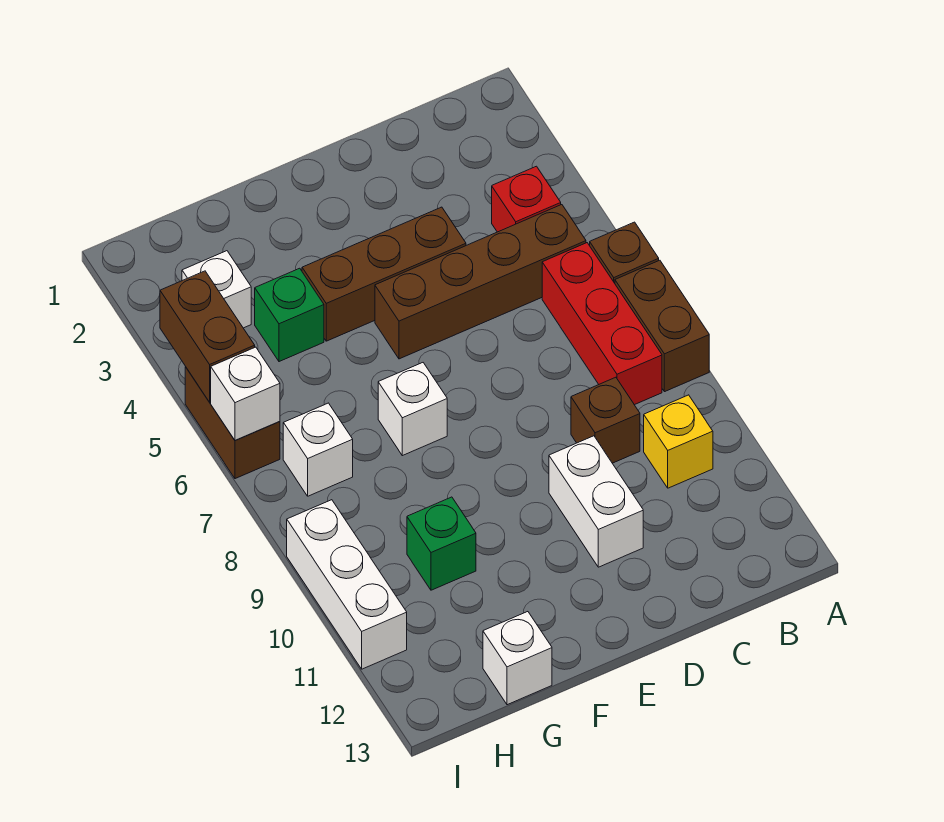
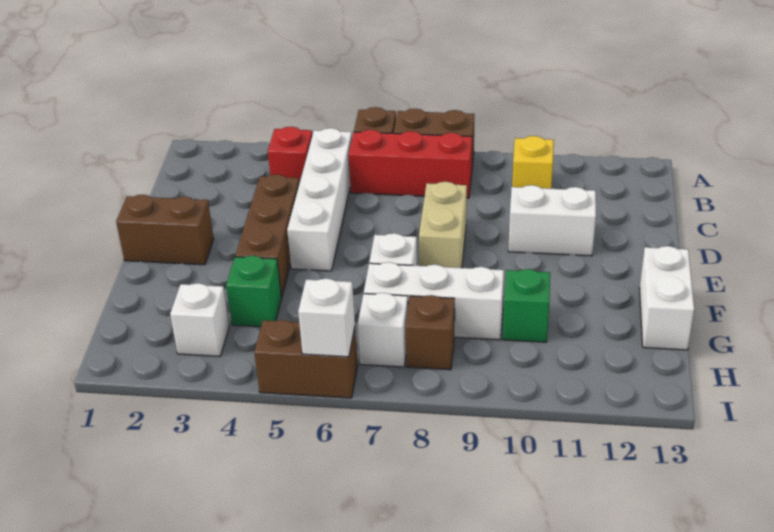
brown 1x4 brick [375,205,586,359] -> white 1x4 brick [287,128,352,271]
brown 1x1 brick [571,377,640,463] -> brown 1x1 brick moved to [405,295,455,370]
none -> tan 1x2 brick [419,182,467,268]
white 1x1 brick [483,612,552,705] -> white 1x2 brick [639,246,694,350]
brown 1x2 brick [160,271,255,402] -> brown 1x2 brick moved to [116,195,214,265]
white 1x3 brick [287,500,407,669] -> white 1x3 brick moved to [364,262,504,340]

